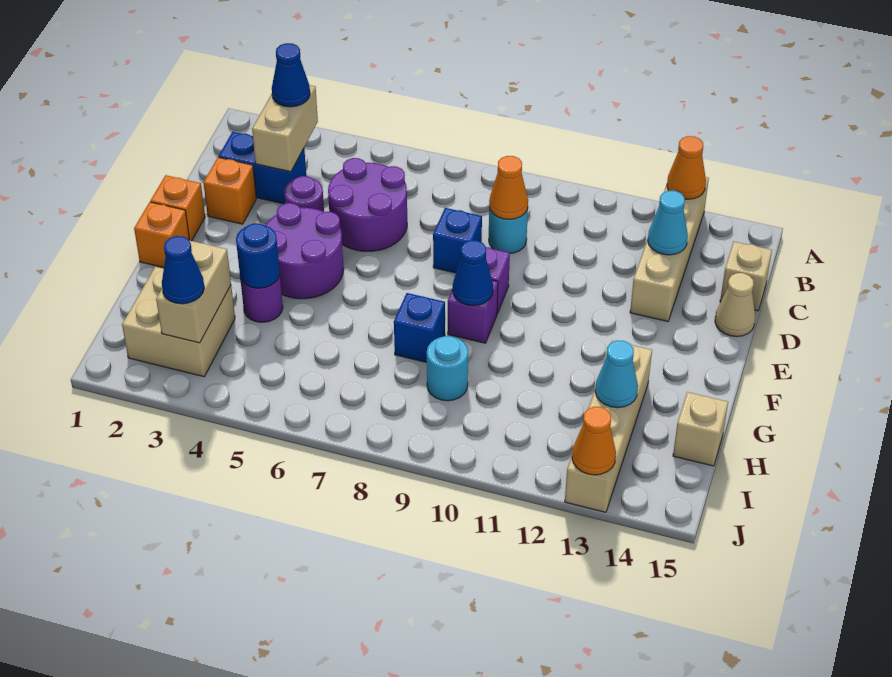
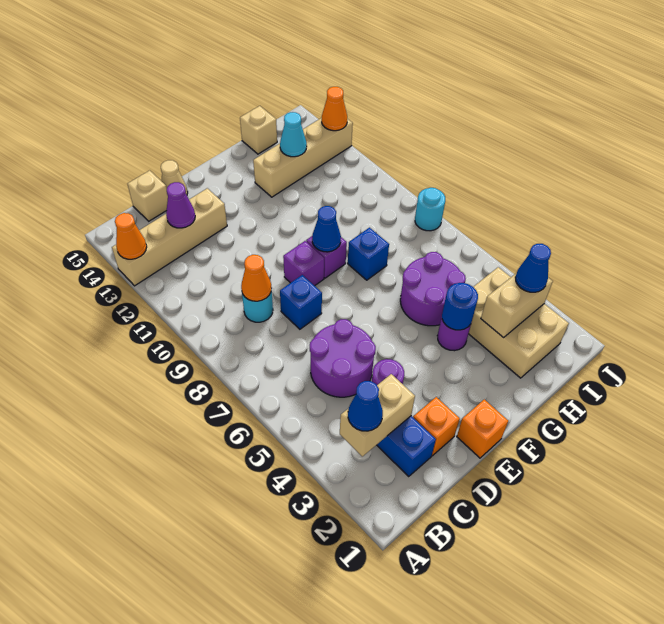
cyan 1x1 cone [648,191,688,255] -> purple 1x1 cone [166,182,195,228]
purple 2x2 round brick [265,203,344,299] -> purple 2x2 round brick moved to [400,252,466,326]
orange 1x1 brick [134,202,189,268] -> none
tan 2x2 brick [122,267,235,377] -> tan 2x3 brick [469,267,569,378]
cyan 1x1 round brick [427,336,468,401] -> cyan 1x1 round brick moved to [415,188,445,231]

